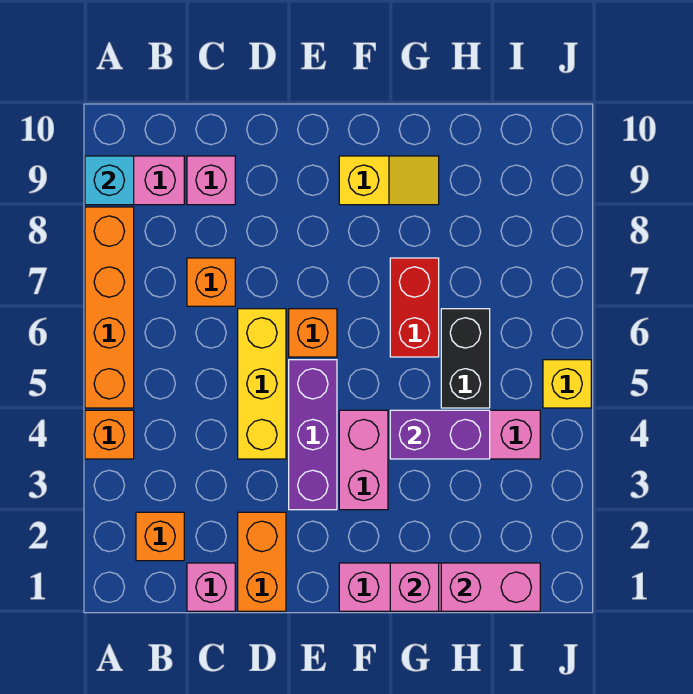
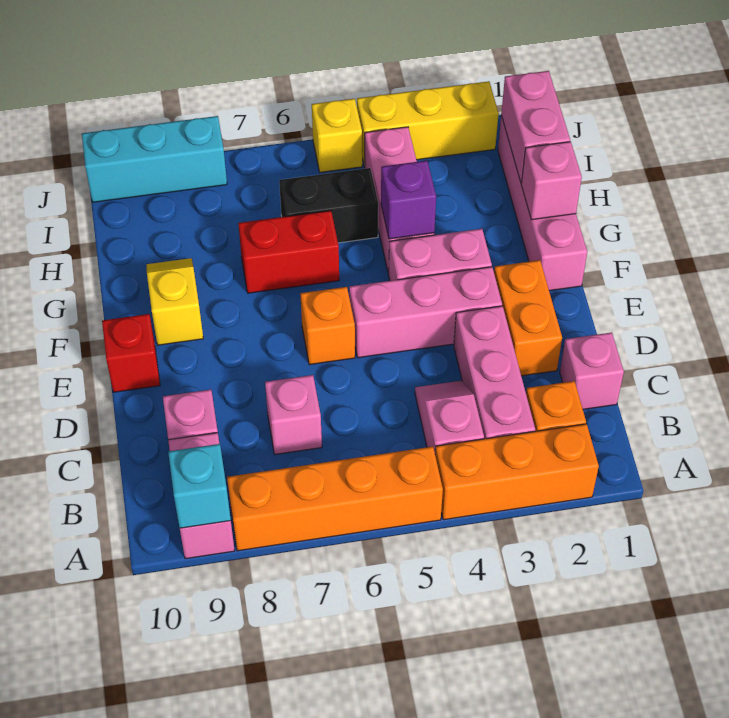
orange 1x1 brick [85,410,134,459] -> orange 1x3 brick [435,424,599,520]
none -> pink 1x3 brick [454,306,535,439]
none -> pink 1x2 slope [415,381,484,452]
orange 1x1 brick [187,258,235,306] -> pink 1x1 brick [265,375,322,454]
orange 1x2 brick [238,512,286,611] -> orange 1x2 brick turned to [494,260,562,376]
yellow 1x3 brick [238,309,286,459] -> yellow 1x3 brick moved to [357,81,499,166]
purple 1x3 brick [289,360,337,510] -> pink 1x3 brick [349,267,502,358]
none -> red 1x1 brick [102,314,160,392]
purple 1x2 brick [390,410,490,459] -> purple 1x1 brick [381,161,436,239]
none -> cyan 1x3 brick [82,116,227,202]

